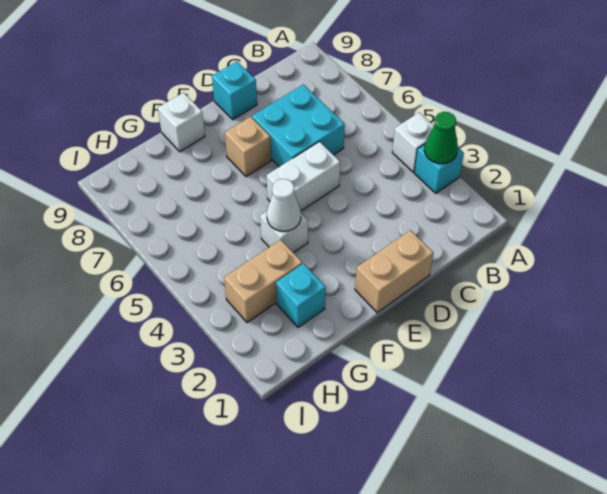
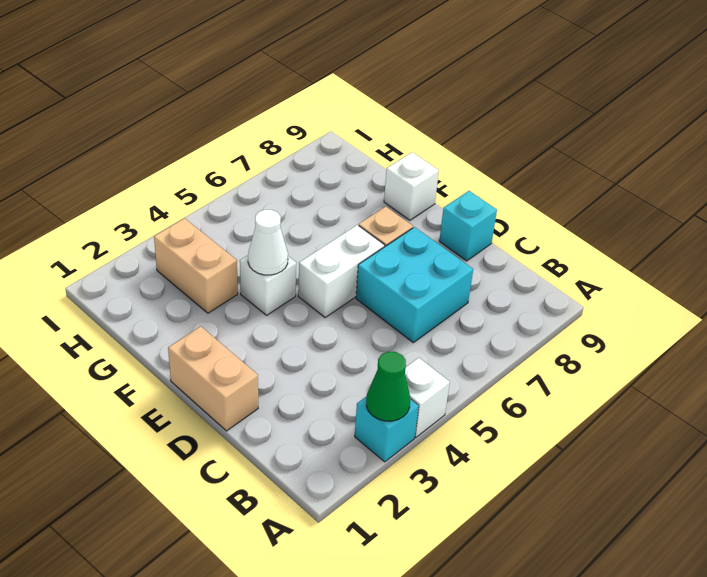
white 1x2 brick [267,142,340,211] -> white 1x2 brick turned to [298,225,385,317]
cyan 1x1 brick [276,264,326,328] -> none

